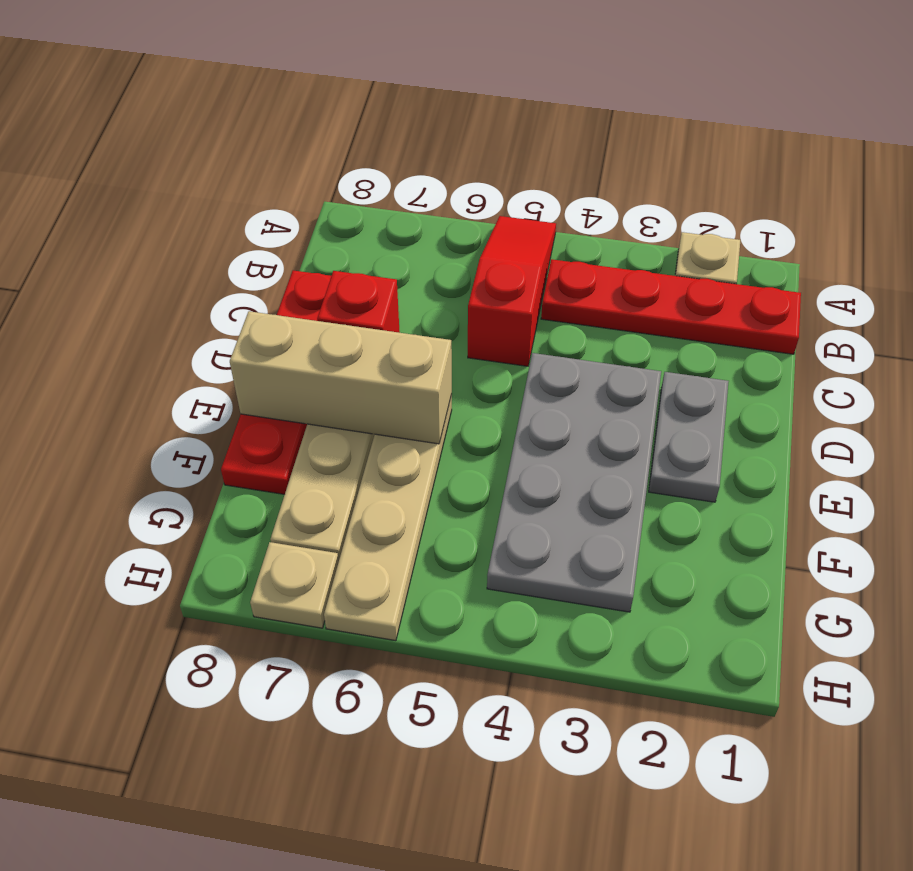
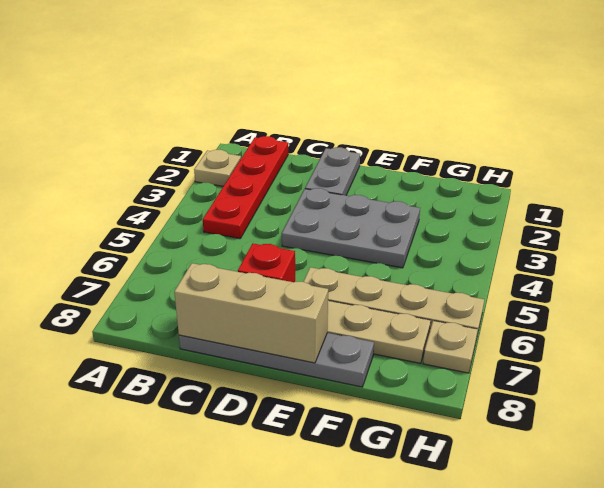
red 1x3 slope [468,216,556,366] -> none
red 1x4 plate [221,270,331,494] -> grey 1x4 plate [179,333,374,387]
grey 1x2 plate [649,372,729,502] -> grey 1x2 plate turned to [305,147,360,195]
grey 2x4 plate [487,353,661,612] -> grey 2x3 plate [282,188,420,268]
tan 1x3 brick [230,311,452,444] -> tan 1x3 brick turned to [174,263,328,363]

